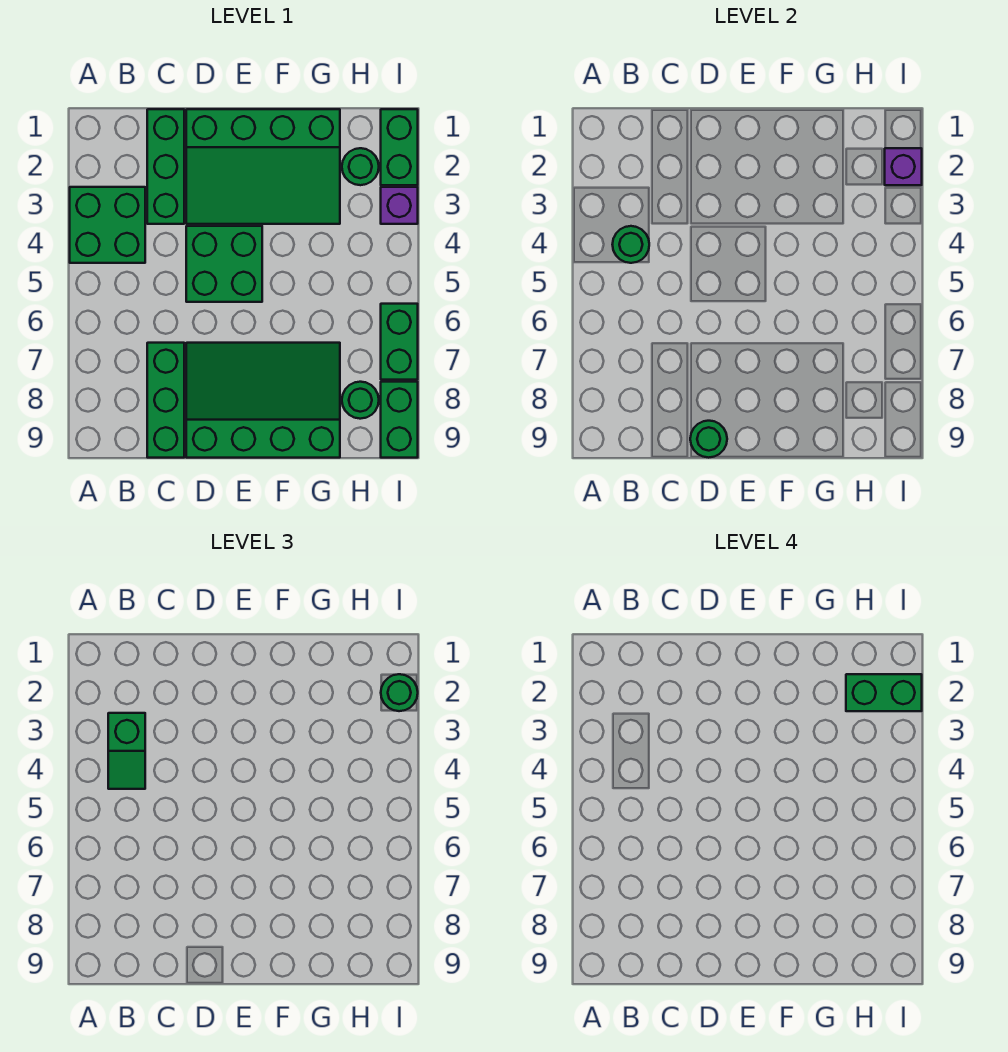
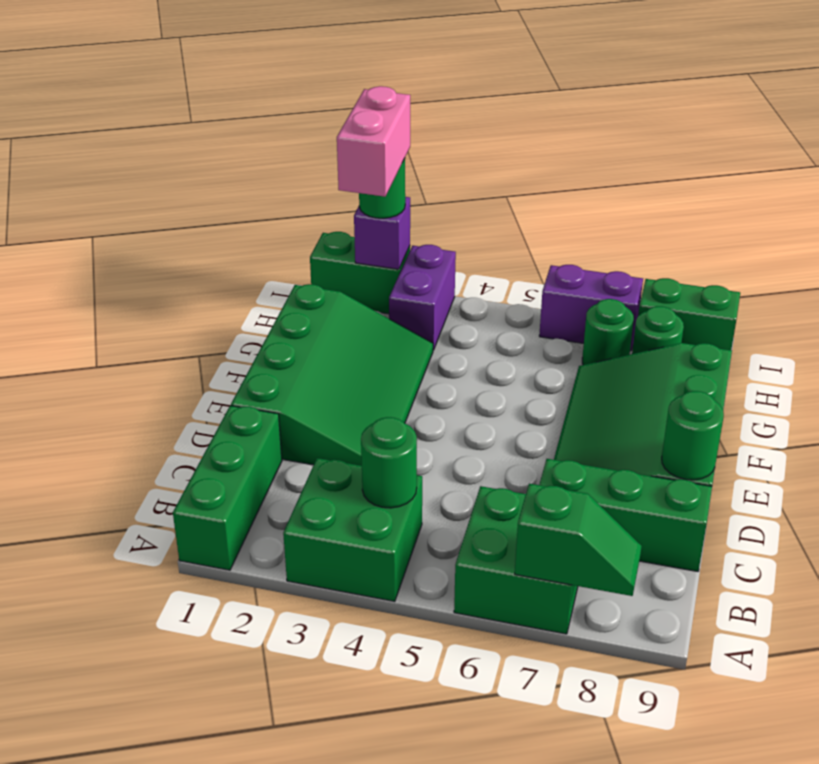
green 1x2 slope [108,713,145,789] -> green 1x2 slope moved to [515,484,642,596]
green 1x3 brick [147,109,184,224] -> green 1x3 brick turned to [173,406,282,570]
green 2x2 brick [186,226,262,302] -> green 2x2 brick moved to [454,486,578,634]
green 1x1 round brick [342,148,379,185] -> green 1x1 round brick moved to [582,299,634,365]
green 1x2 brick [846,674,922,711] -> pink 1x2 brick [337,86,410,197]
purple 1x1 brick [381,187,418,224] -> purple 1x2 brick [389,245,456,350]
green 1x2 brick [381,304,418,380] -> purple 1x2 brick [539,265,643,351]

